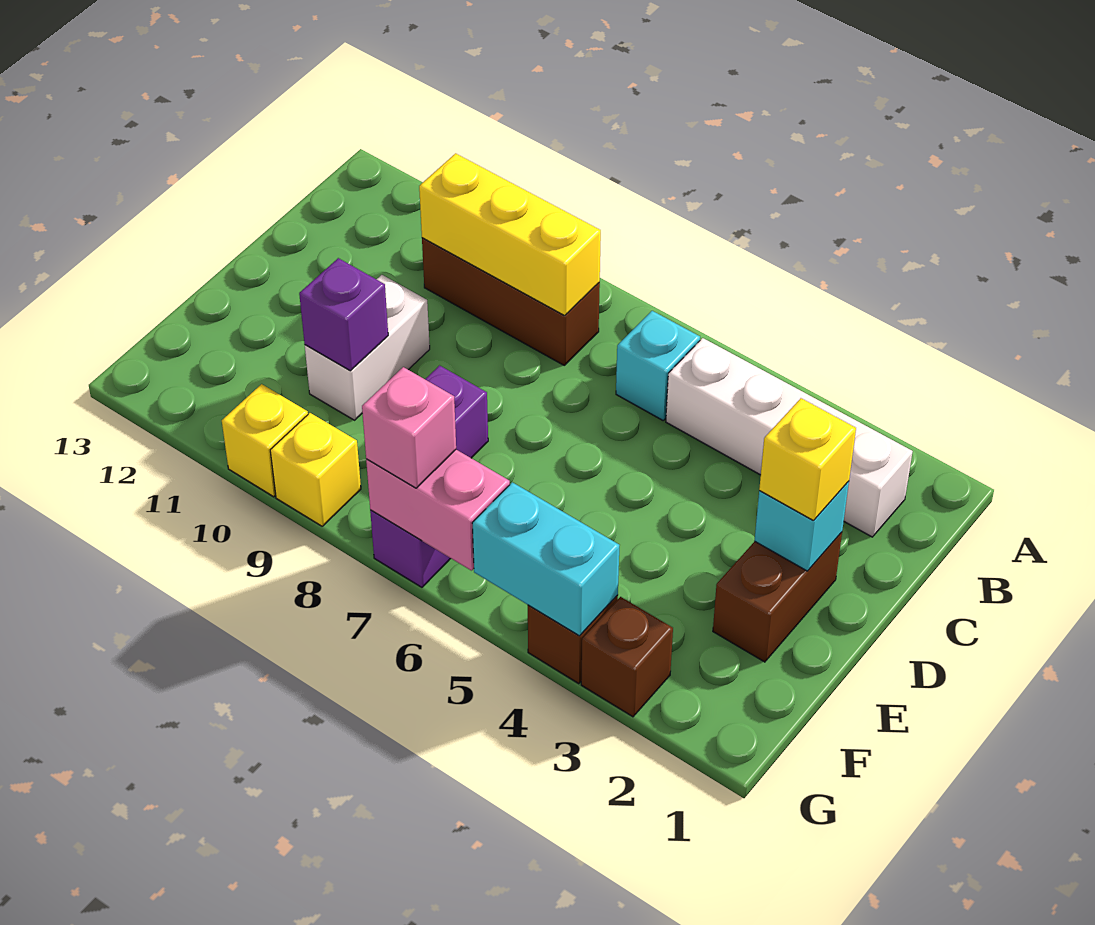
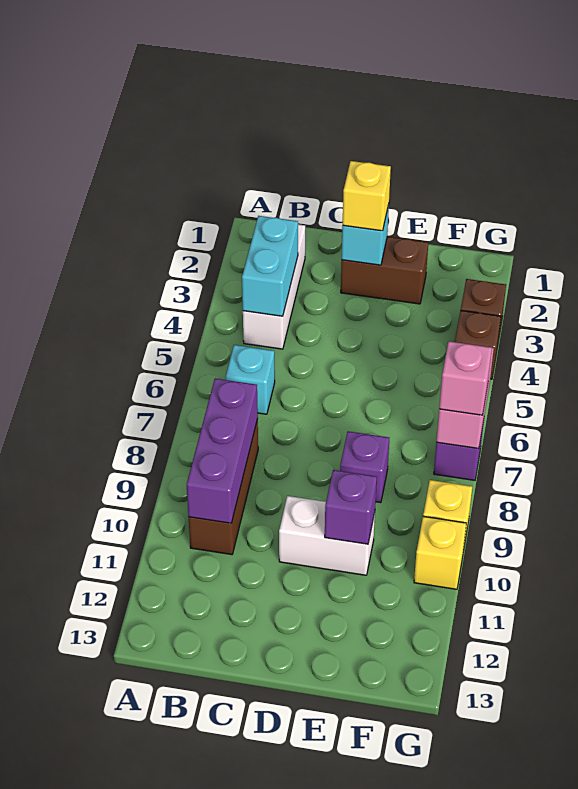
white 1x4 brick [666,338,913,537] -> white 1x3 brick [243,224,305,349]
yellow 1x3 brick [419,153,601,316] -> purple 1x3 brick [187,379,258,523]
cyan 1x2 brick [472,482,620,636] -> cyan 1x2 brick moved to [242,216,298,316]

